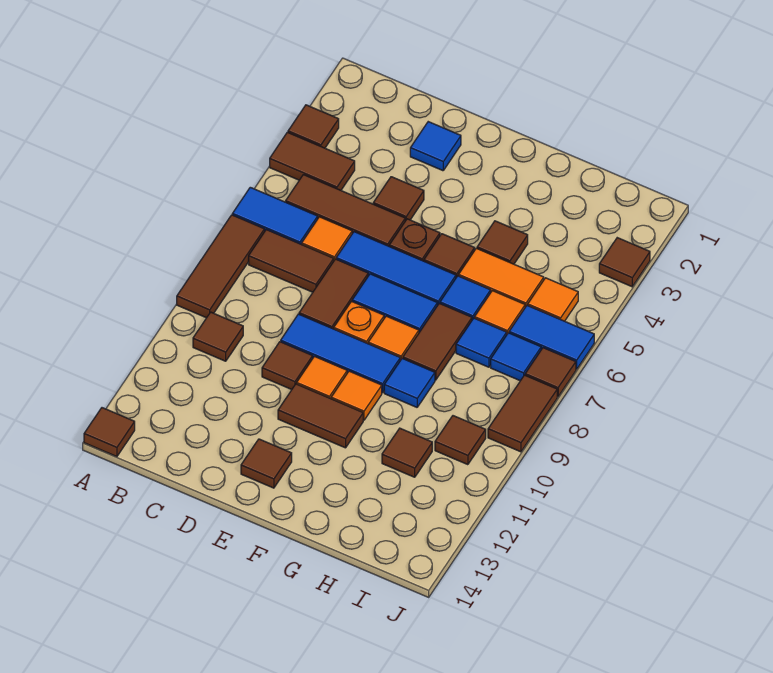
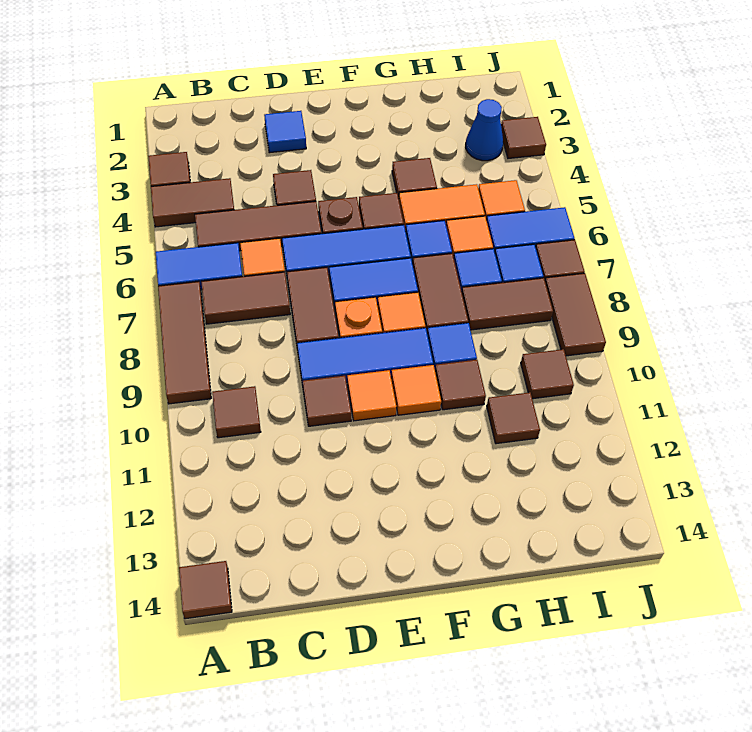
brown 1x2 tile [278,384,363,448] -> brown 1x2 tile moved to [462,278,553,330]
brown 1x1 tile [241,439,292,488] -> brown 1x1 tile moved to [435,360,486,410]
none -> blue 1x1 cone [466,99,503,161]

